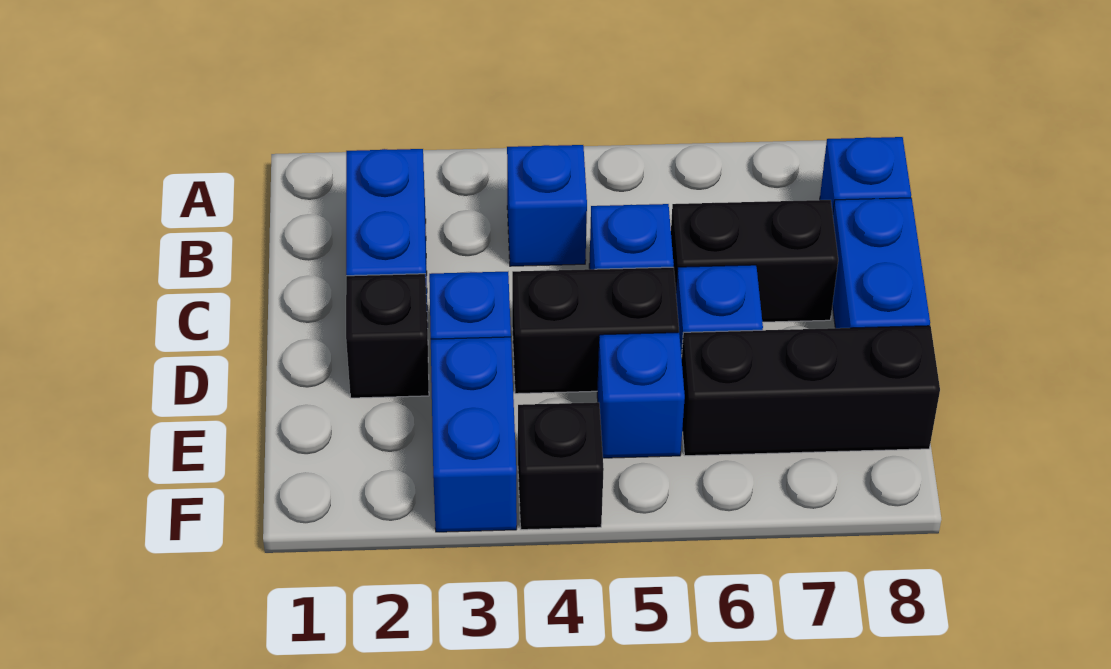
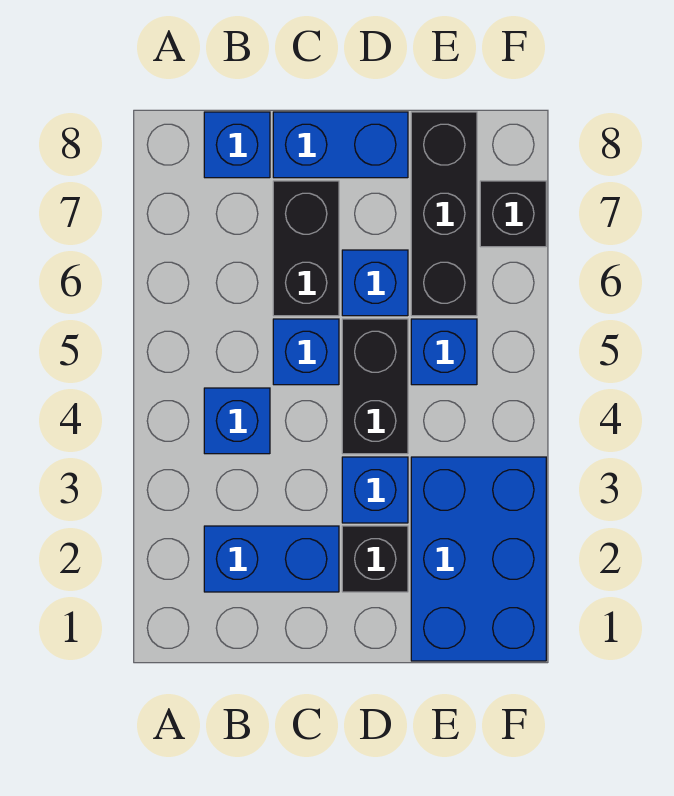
blue 1x2 brick [431,337,517,532] -> blue 2x3 brick [411,457,546,661]
black 1x1 brick [518,402,604,530] -> black 1x1 brick moved to [480,181,546,247]

